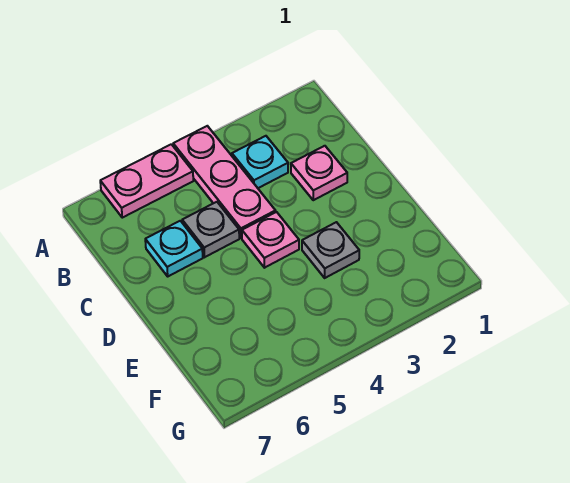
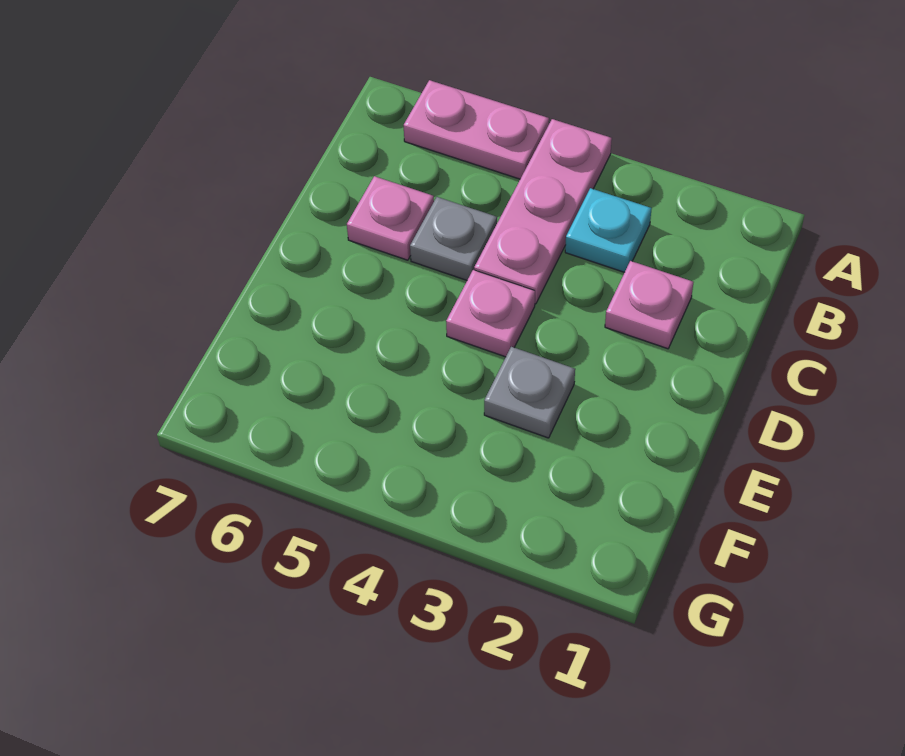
cyan 1x1 plate [145,221,203,276] -> pink 1x1 plate [347,176,434,260]

